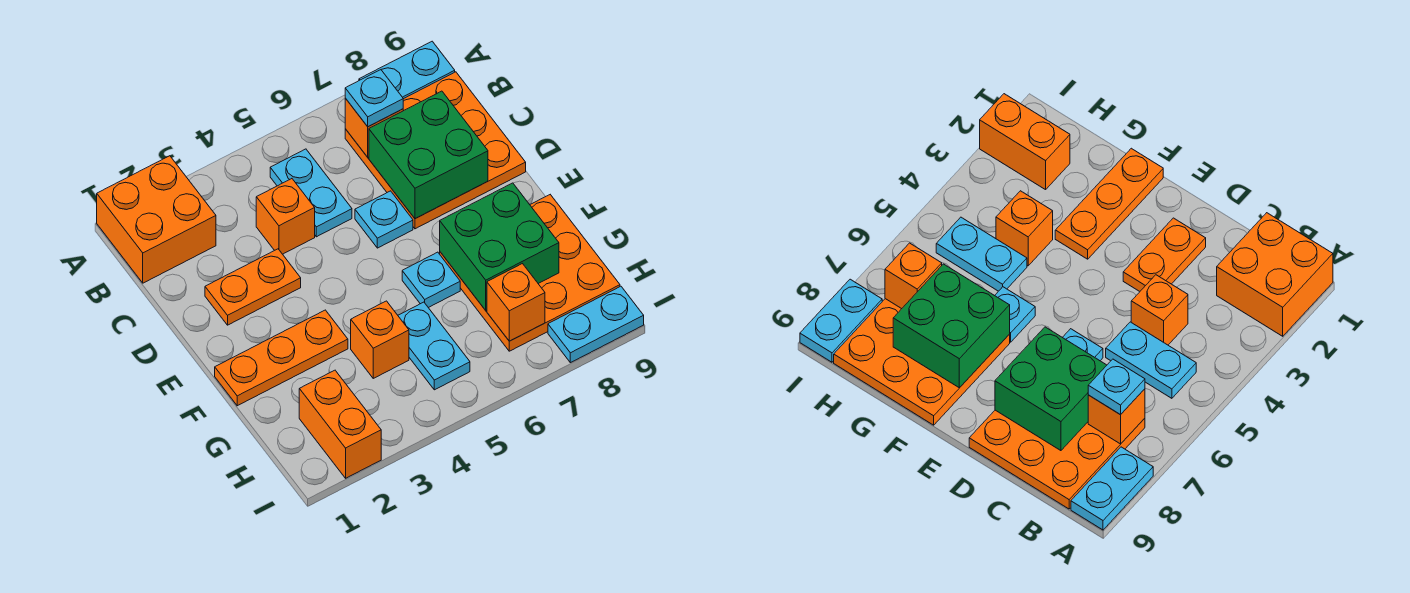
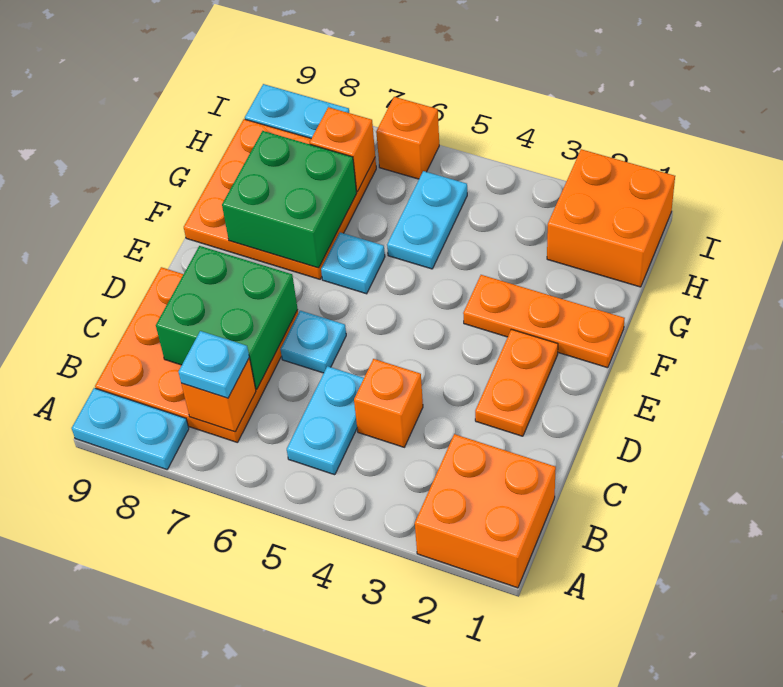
orange 1x2 plate [205,249,301,325] -> orange 1x2 plate turned to [475,329,558,436]
orange 1x1 brick [351,301,409,378] -> orange 1x1 brick moved to [376,97,439,179]
orange 1x2 brick [299,370,381,478] -> orange 2x2 brick [547,149,675,287]

